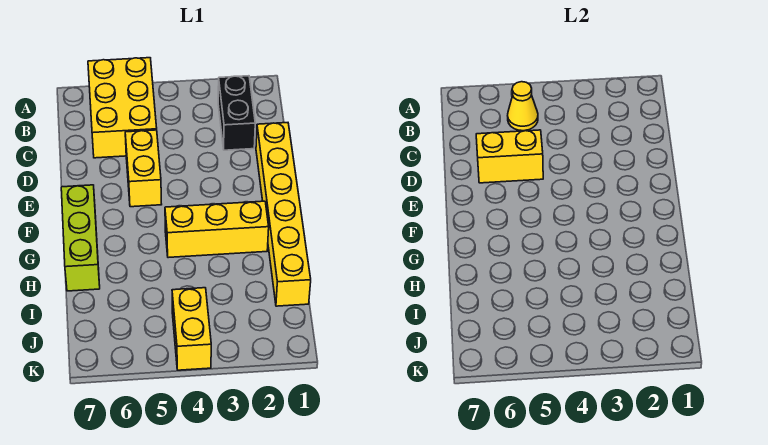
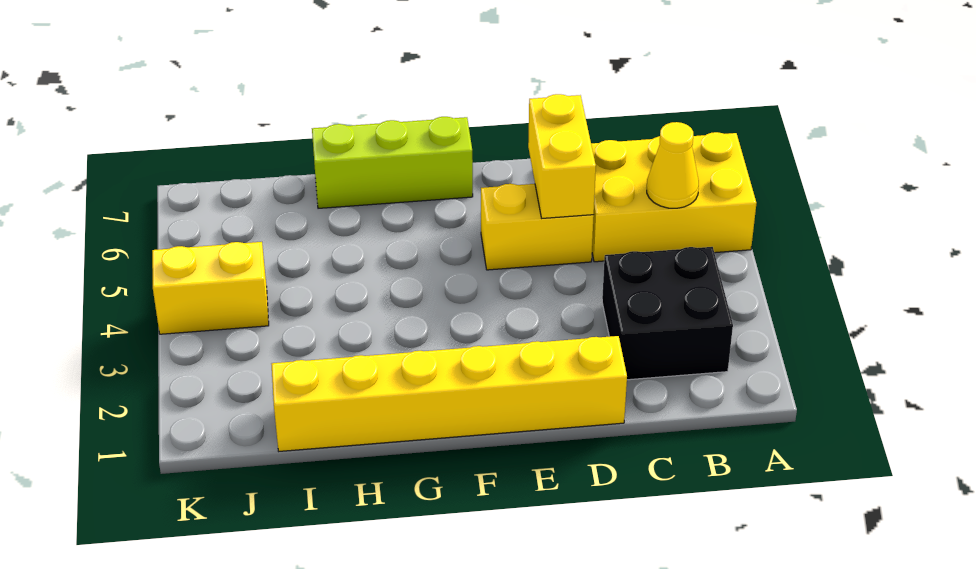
black 1x2 brick [218,76,255,150] -> black 2x2 brick [602,247,733,380]
yellow 1x3 brick [165,201,269,258] -> none

